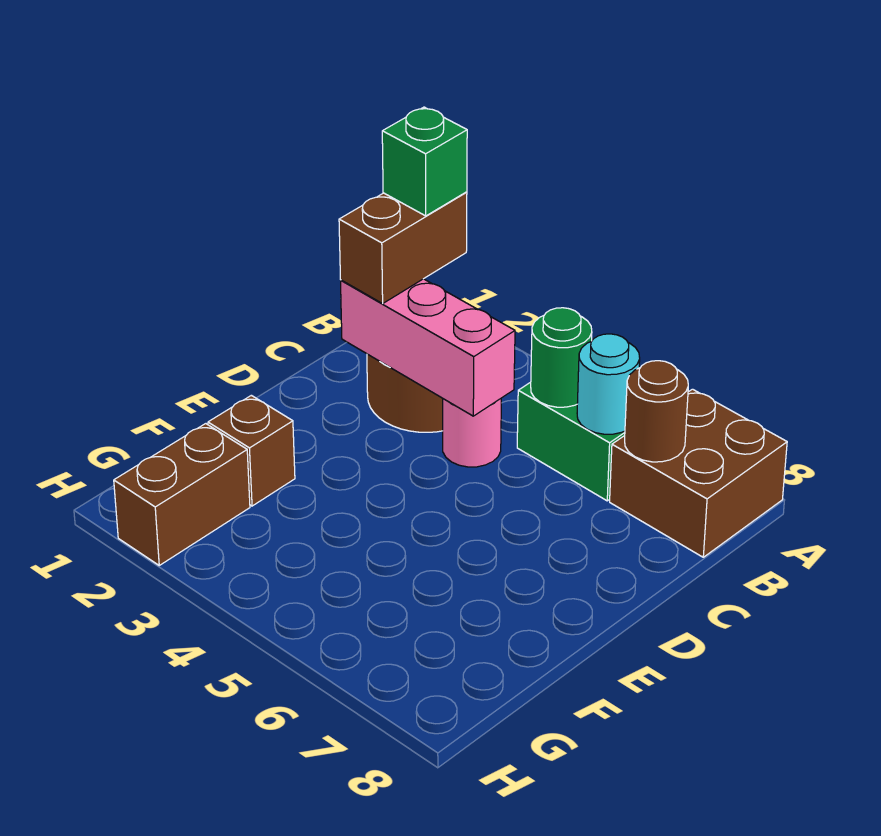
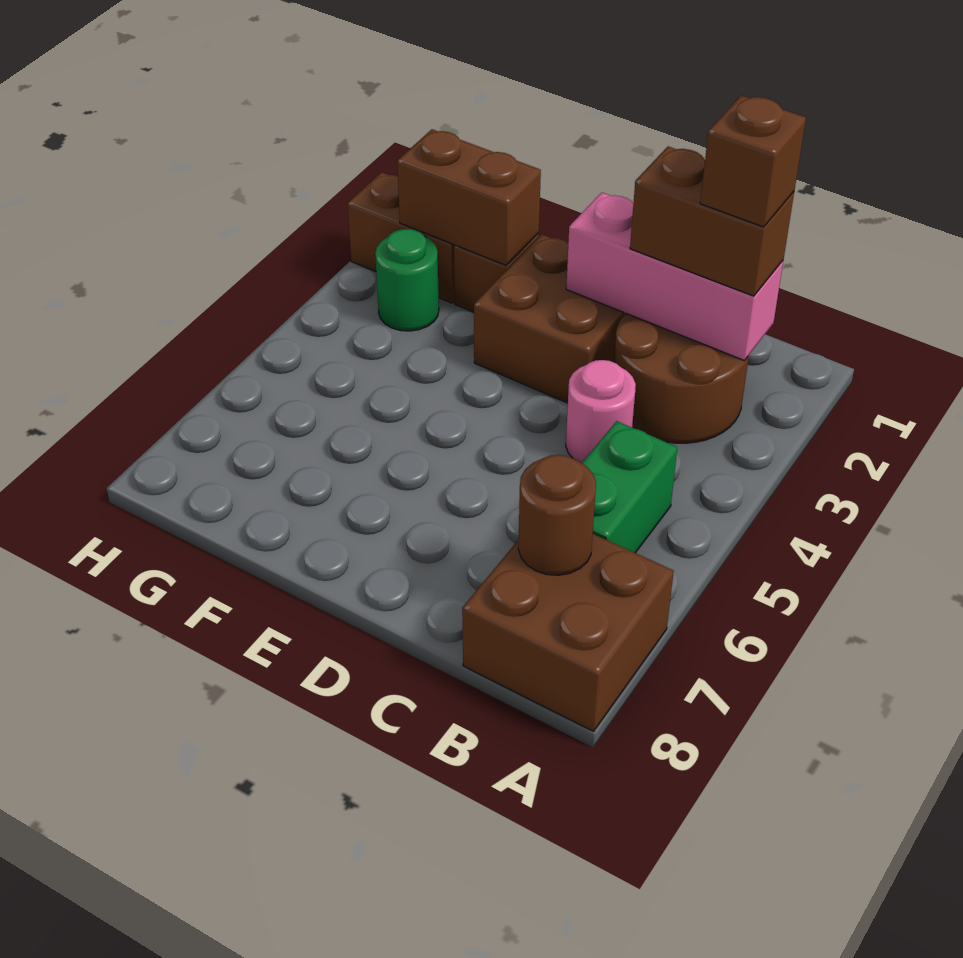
green 1x1 brick [382,107,467,216] -> brown 1x1 brick [700,95,806,227]
green 1x1 round brick [531,308,592,407] -> green 1x1 round brick moved to [375,229,439,331]
cyan 1x1 round brick [577,334,640,434] -> none
pink 1x3 brick [341,279,515,416] -> pink 1x3 brick turned to [566,193,783,361]
none -> brown 2x2 brick [474,234,625,403]
none -> brown 1x2 brick [397,129,541,266]

